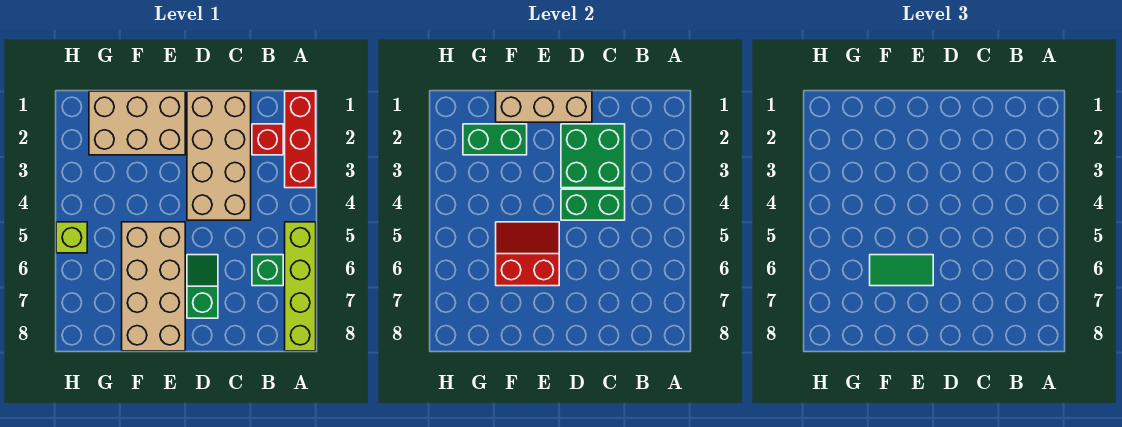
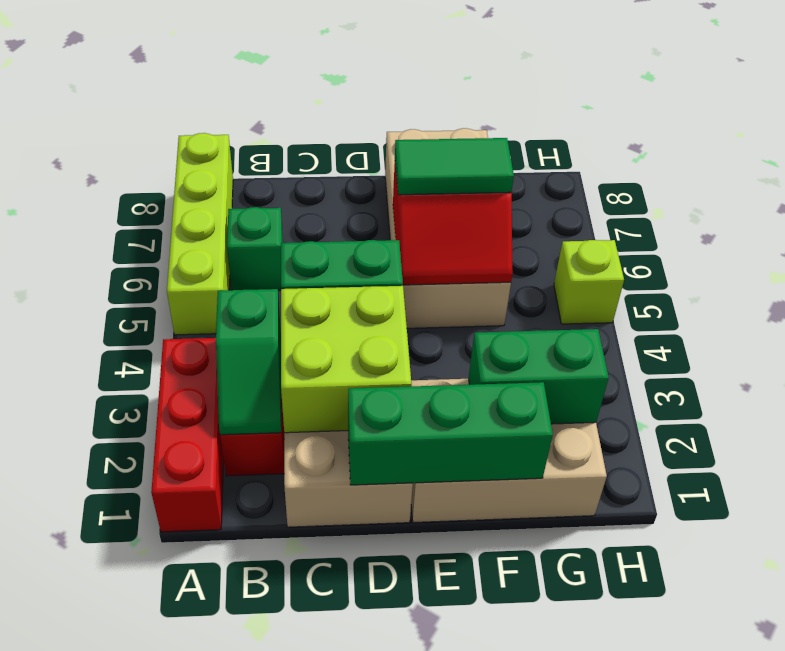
green 2x2 brick [561,124,625,188] -> lime 2x2 brick [281,286,411,433]
tan 1x3 brick [496,91,592,122] -> green 1x3 brick [348,382,553,485]
green 1x2 slope [187,255,218,318] -> green 1x2 slope moved to [216,289,281,435]

